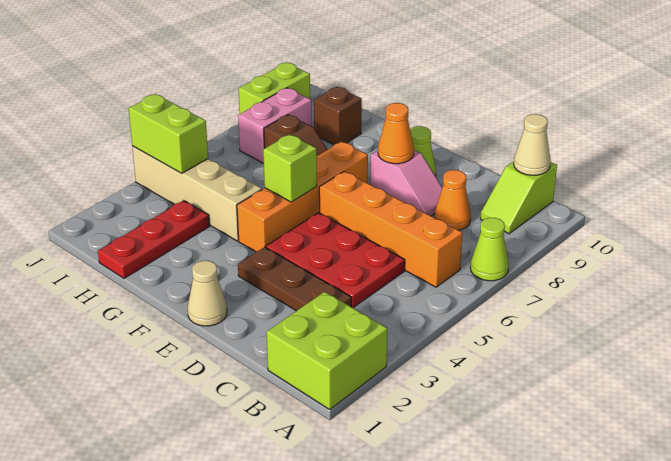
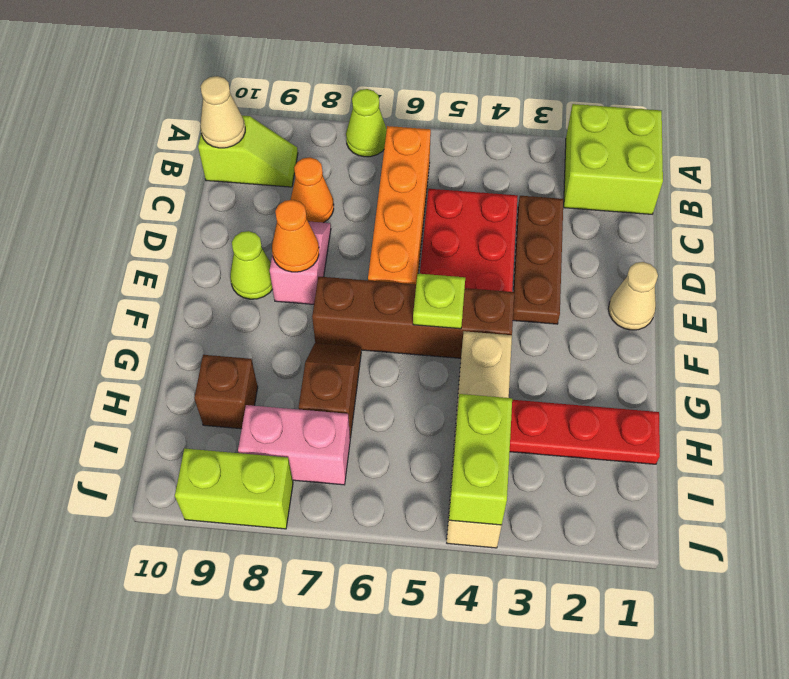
orange 1x4 brick [237,142,368,252] -> brown 1x4 brick [312,277,514,358]
lime 1x1 brick [263,134,317,202] -> lime 1x1 plate [413,274,465,329]

